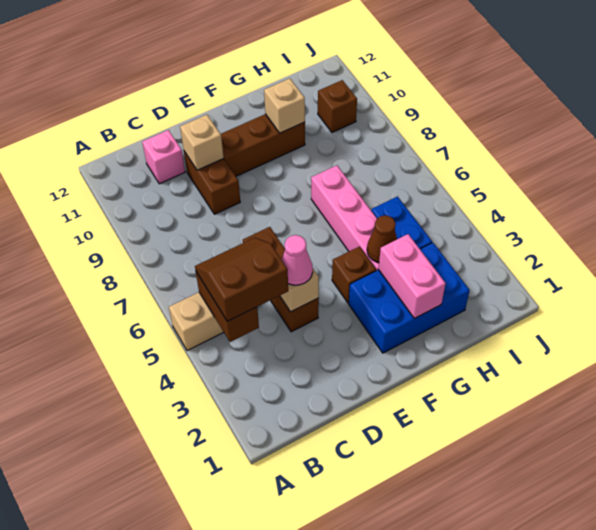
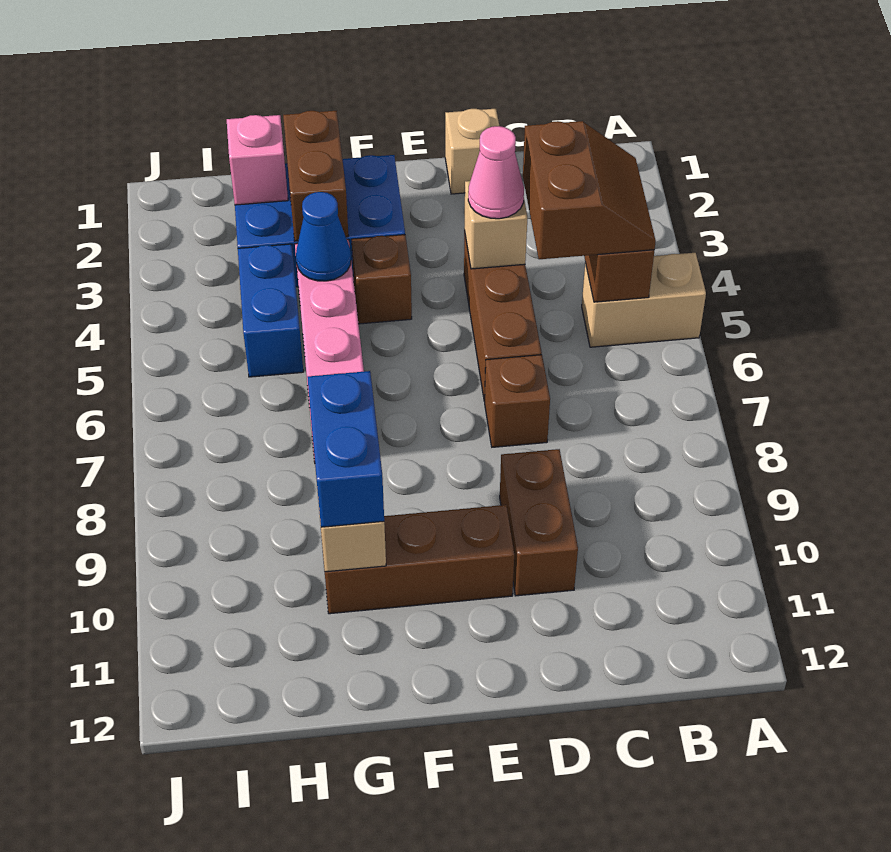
brown 2x2 slope [195,238,288,321] -> brown 2x2 slope turned to [523,121,656,259]
pink 1x1 brick [142,130,185,184] -> pink 1x1 brick moved to [227,115,288,205]
tan 1x1 brick [180,115,224,170] -> tan 1x1 brick moved to [445,109,499,194]
pink 1x2 brick [379,234,446,318] -> brown 1x2 brick [283,111,348,241]
brown 1x1 cone [367,215,397,263] -> blue 1x1 cone [296,192,351,281]
none -> blue 1x2 brick [307,371,384,527]
brown 1x1 brick [318,80,357,133] -> brown 1x1 brick moved to [485,355,550,447]

